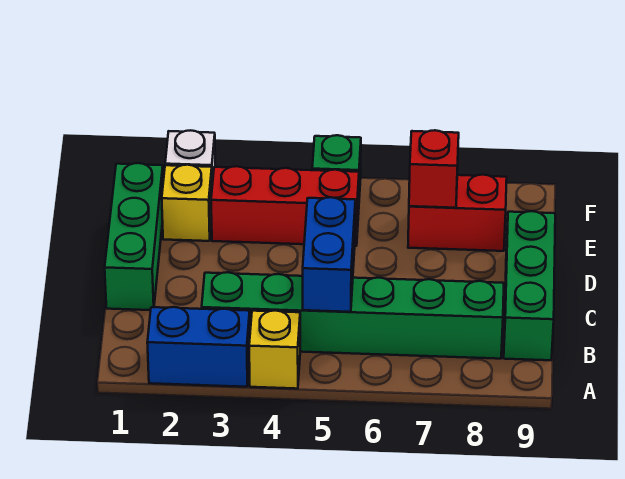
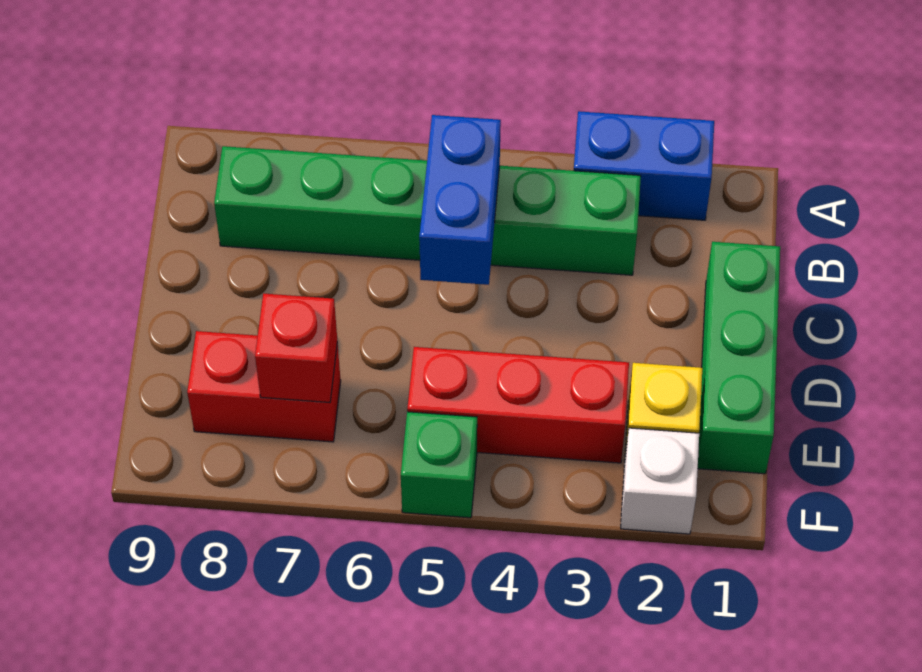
yellow 1x1 brick [249,311,300,389] -> none
green 1x3 brick [504,211,555,360] -> none

